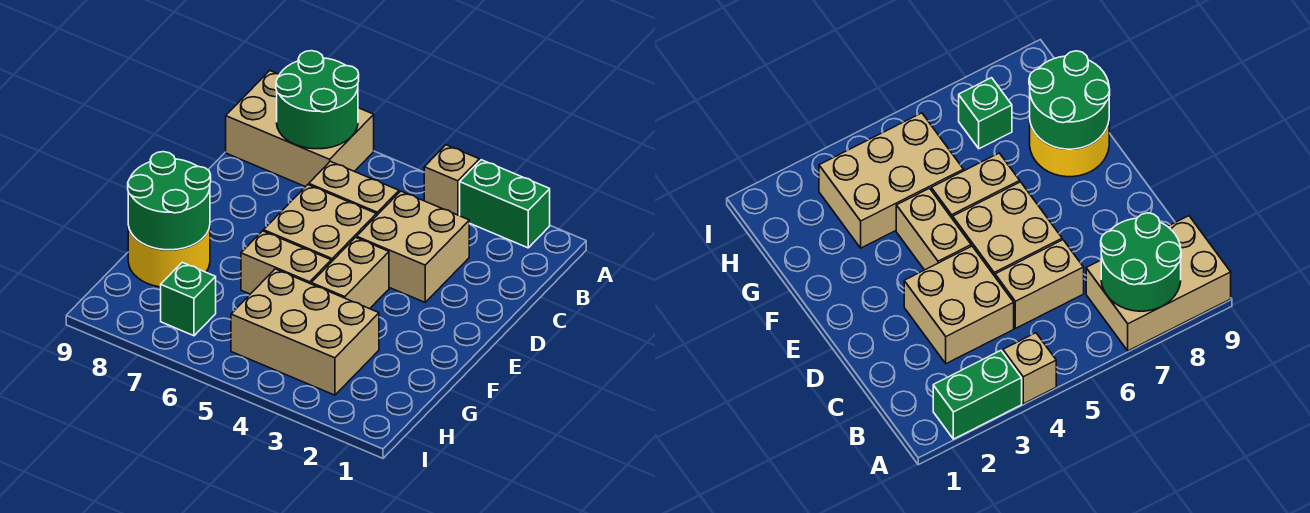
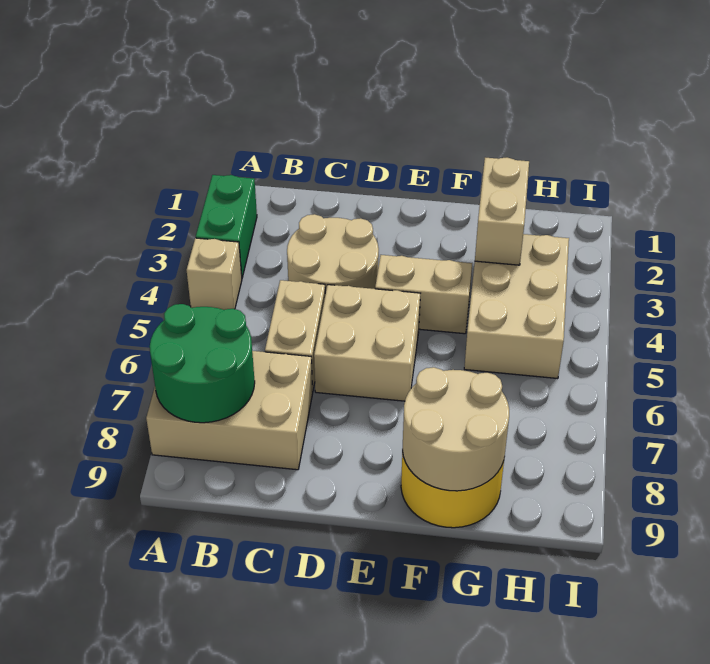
tan 2x3 brick [226,71,374,187] -> tan 2x3 brick turned to [146,351,313,470]
tan 2x2 brick [357,191,469,302] -> tan 2x2 round brick [287,214,379,294]
tan 1x2 brick [241,231,331,294] -> tan 1x2 brick moved to [475,158,529,265]
green 2x2 round brick [128,152,211,250] -> tan 2x2 round brick [402,367,509,491]
green 1x1 brick [161,262,216,336] -> none

